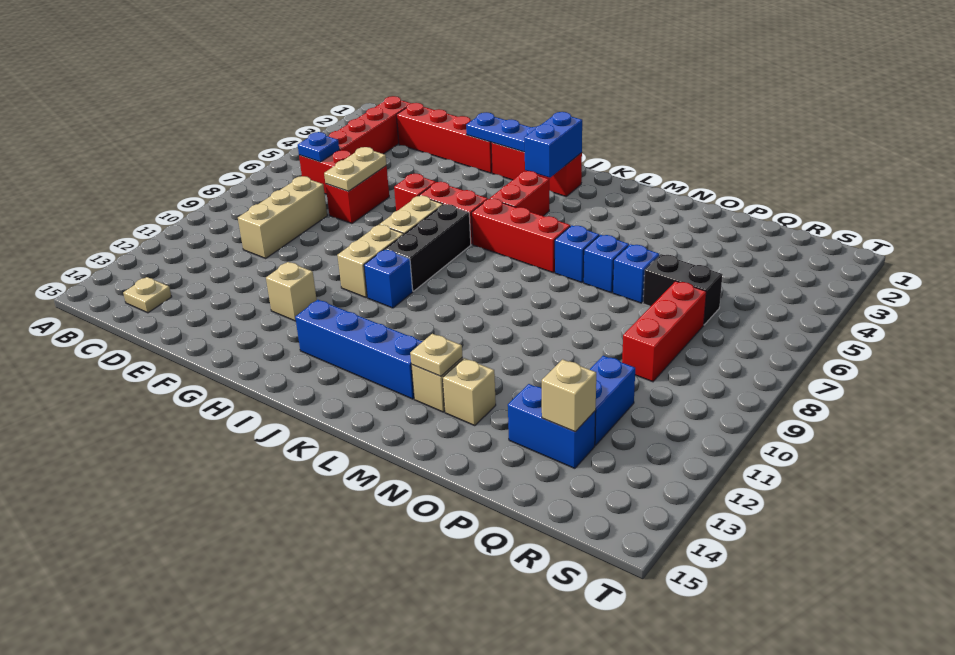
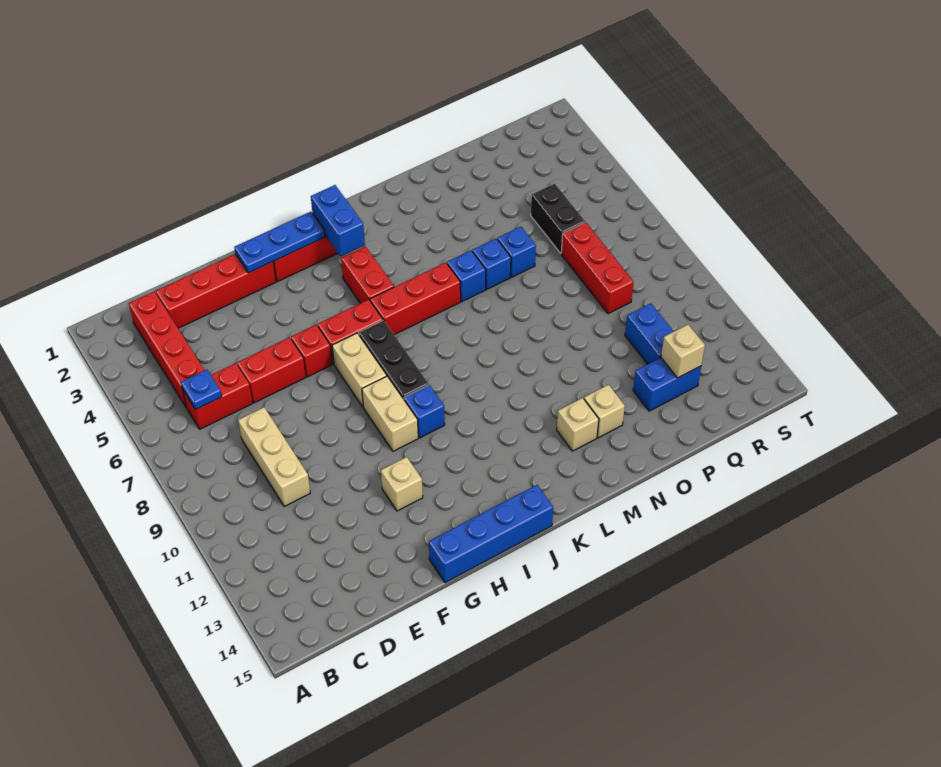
tan 1x1 plate [123,277,172,313] -> none
red 1x2 brick [326,166,389,224] -> red 1x2 brick turned to [237,337,306,403]
tan 1x2 plate [324,147,386,191] -> none
blue 1x4 brick [295,300,423,399] -> blue 1x4 brick moved to [429,485,553,583]
tan 1x1 plate [410,334,463,376] -> none
black 1x2 brick [643,254,723,325] -> black 1x2 brick turned to [531,184,585,253]

